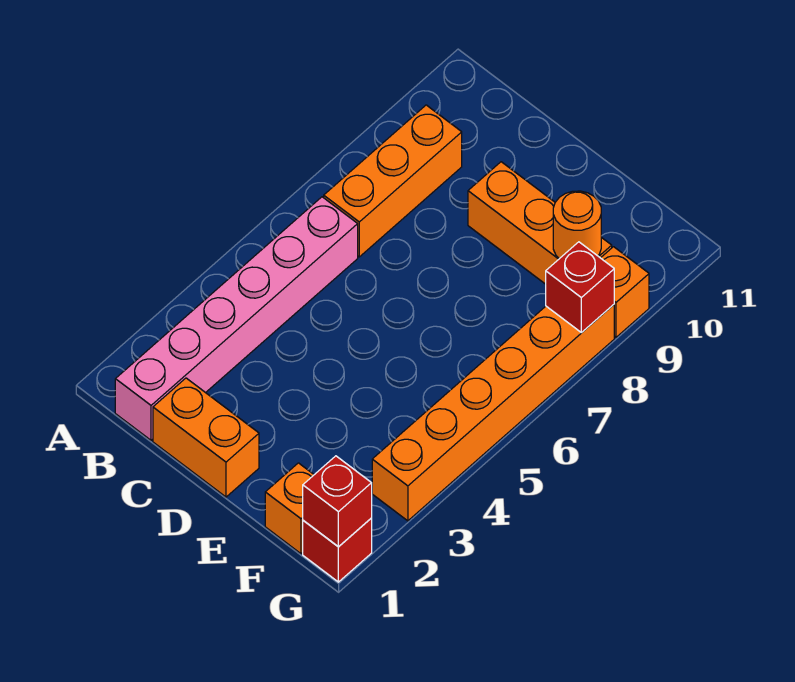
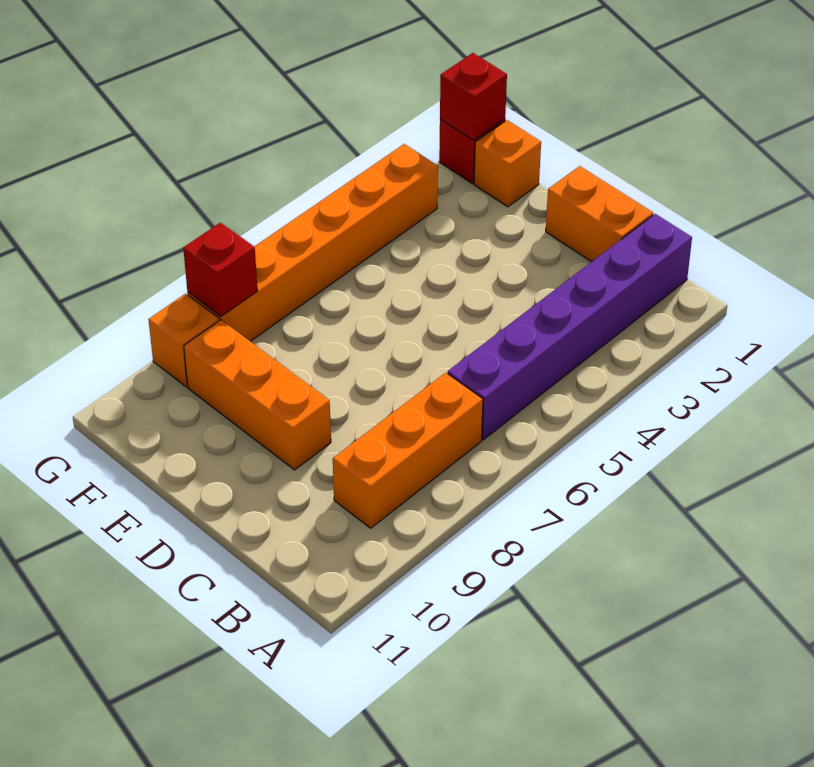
pink 1x6 brick [115,197,358,440] -> purple 1x6 brick [448,214,692,440]
orange 1x1 round brick [553,191,601,259] -> none

